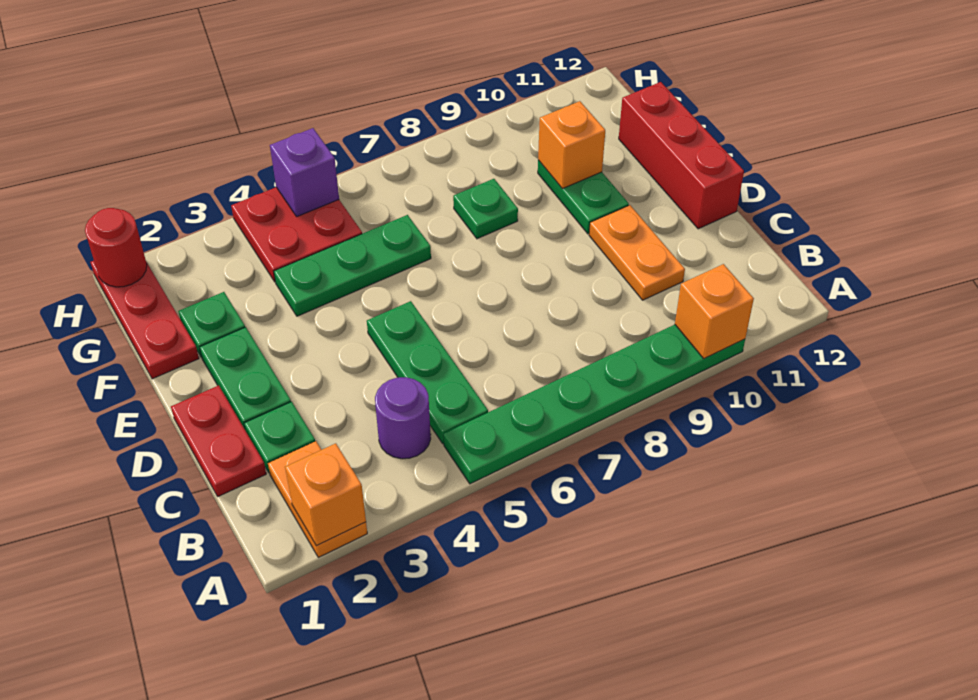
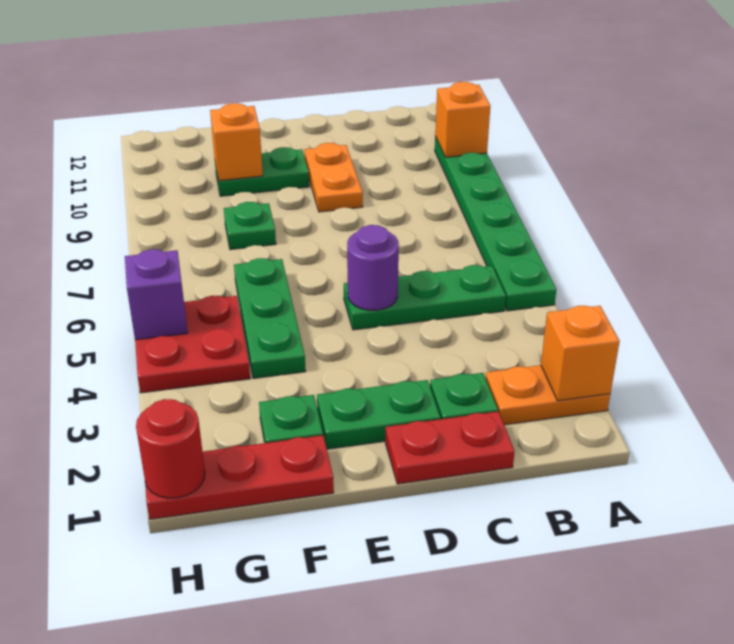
purple 1x1 round brick [375,377,431,459] -> purple 1x1 round brick moved to [347,225,399,310]
orange 1x2 plate [589,205,685,300] -> orange 1x2 plate turned to [304,143,363,212]
red 1x3 brick [619,82,744,229] -> none

